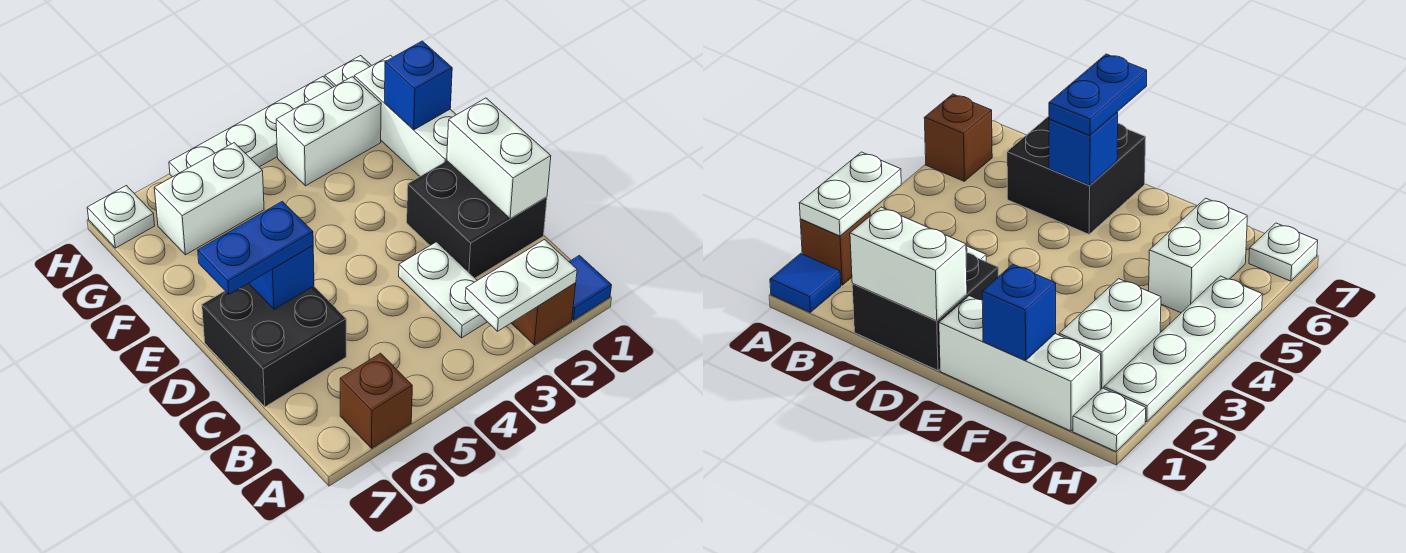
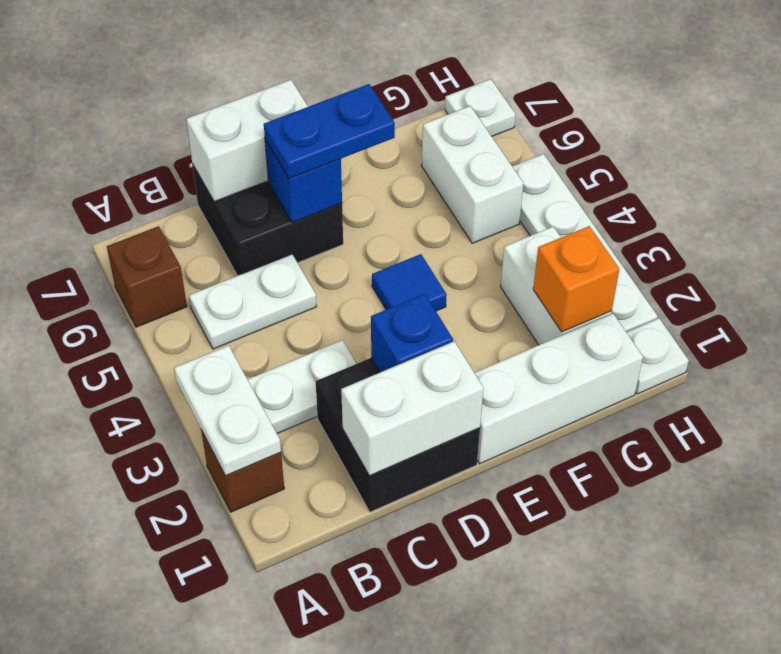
blue 1x1 tile [569,255,612,320] -> blue 1x1 tile moved to [372,254,447,311]
none -> white 1x2 plate [189,254,317,349]
none -> white 1x2 brick [186,80,308,202]
blue 1x2 plate [198,201,313,294] -> blue 1x2 plate turned to [264,84,395,178]
blue 1x1 brick [385,41,452,130] -> blue 1x1 brick moved to [371,294,453,372]
none -> orange 1x1 brick [533,226,619,332]

